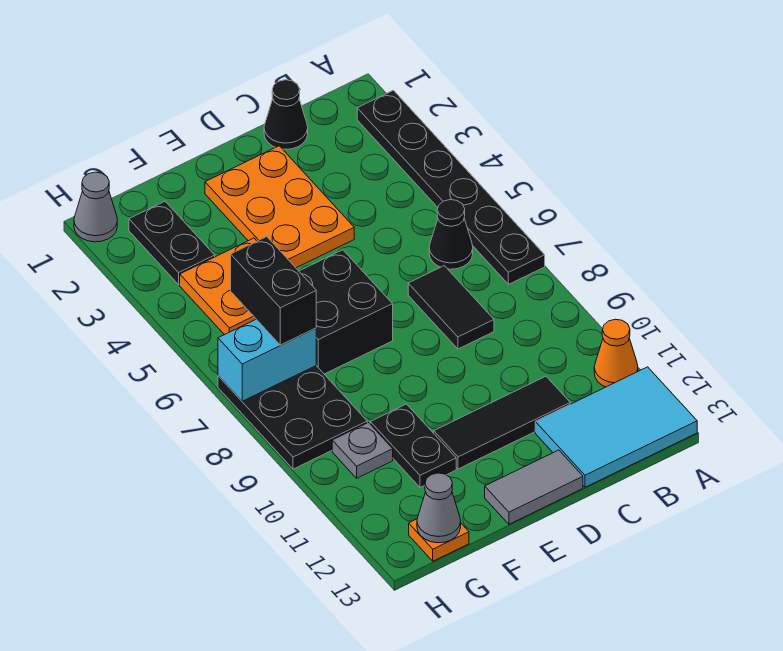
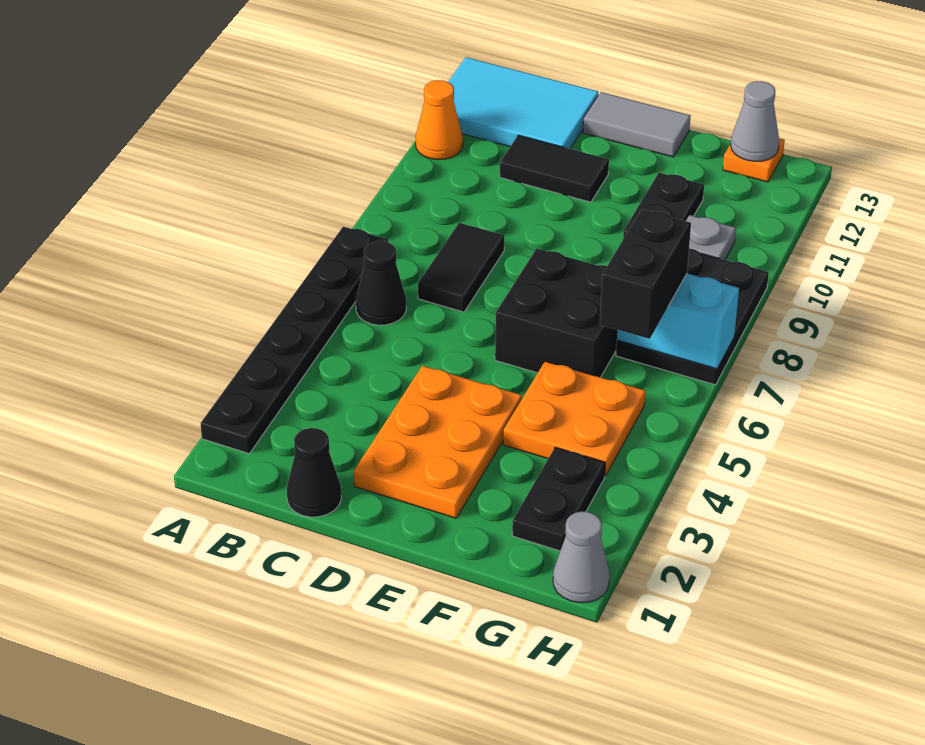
black 1x3 tile [434,376,570,469] -> black 1x2 tile [500,135,609,202]

